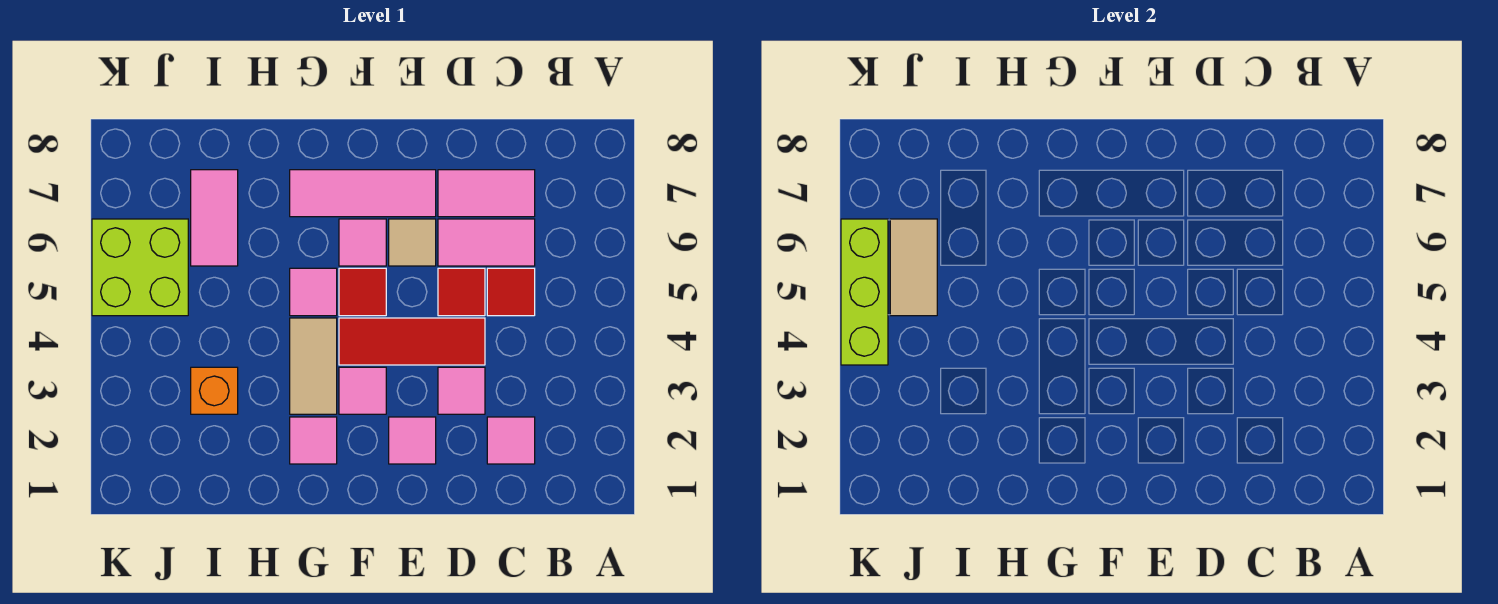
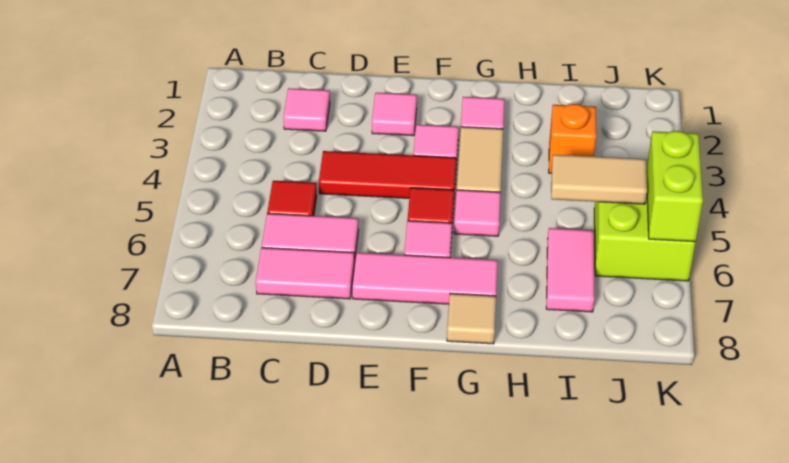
pink 1x1 tile [438,367,485,414] -> none
red 1x1 tile [438,268,485,316] -> none
tan 1x1 tile [389,219,436,266] -> tan 1x1 tile moved to [447,294,496,344]
tan 1x2 tile [890,219,937,316] -> tan 1x2 tile turned to [551,154,647,204]
lime 1x3 brick [841,219,888,365] -> lime 1x2 brick [646,131,703,242]

